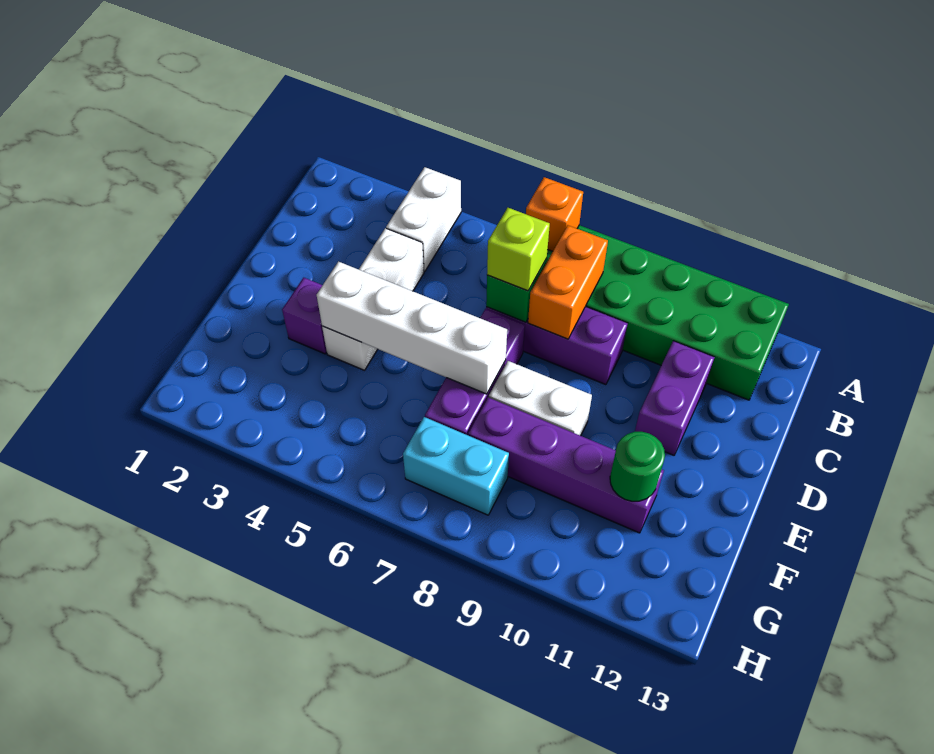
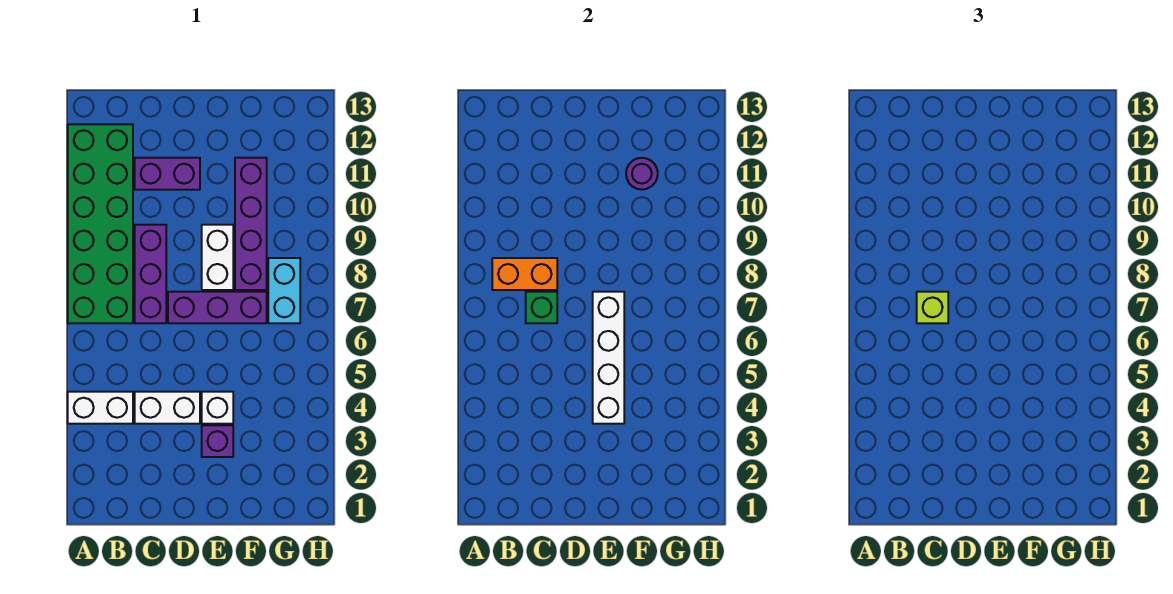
orange 1x1 brick [526,177,583,251] -> none
green 1x1 round brick [610,432,665,501] -> purple 1x1 round brick [626,158,658,190]

